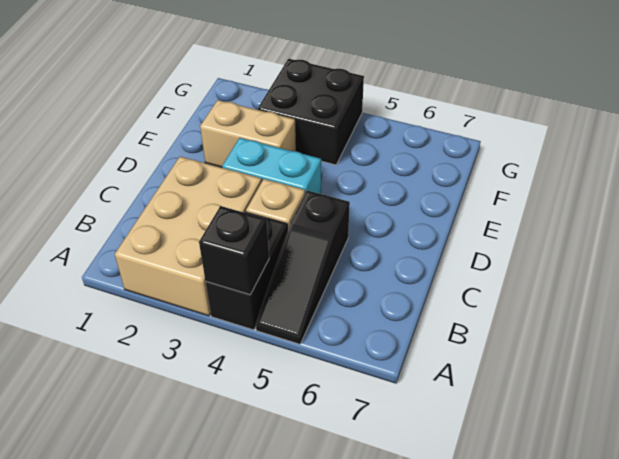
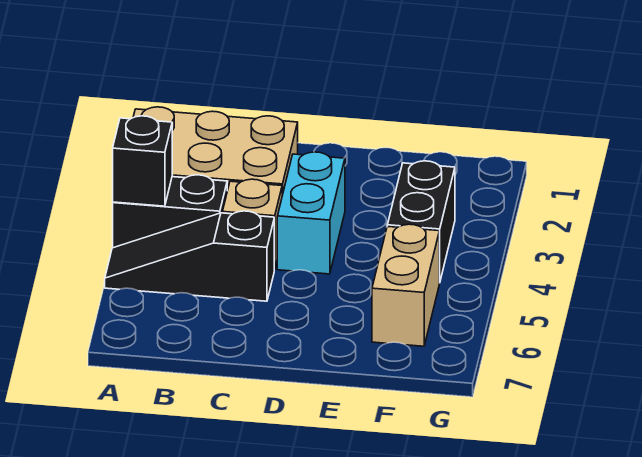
tan 1x2 brick [200,100,296,167] -> tan 1x2 brick moved to [372,224,439,346]
black 2x2 brick [258,59,364,165] -> black 1x2 brick [387,161,455,283]

